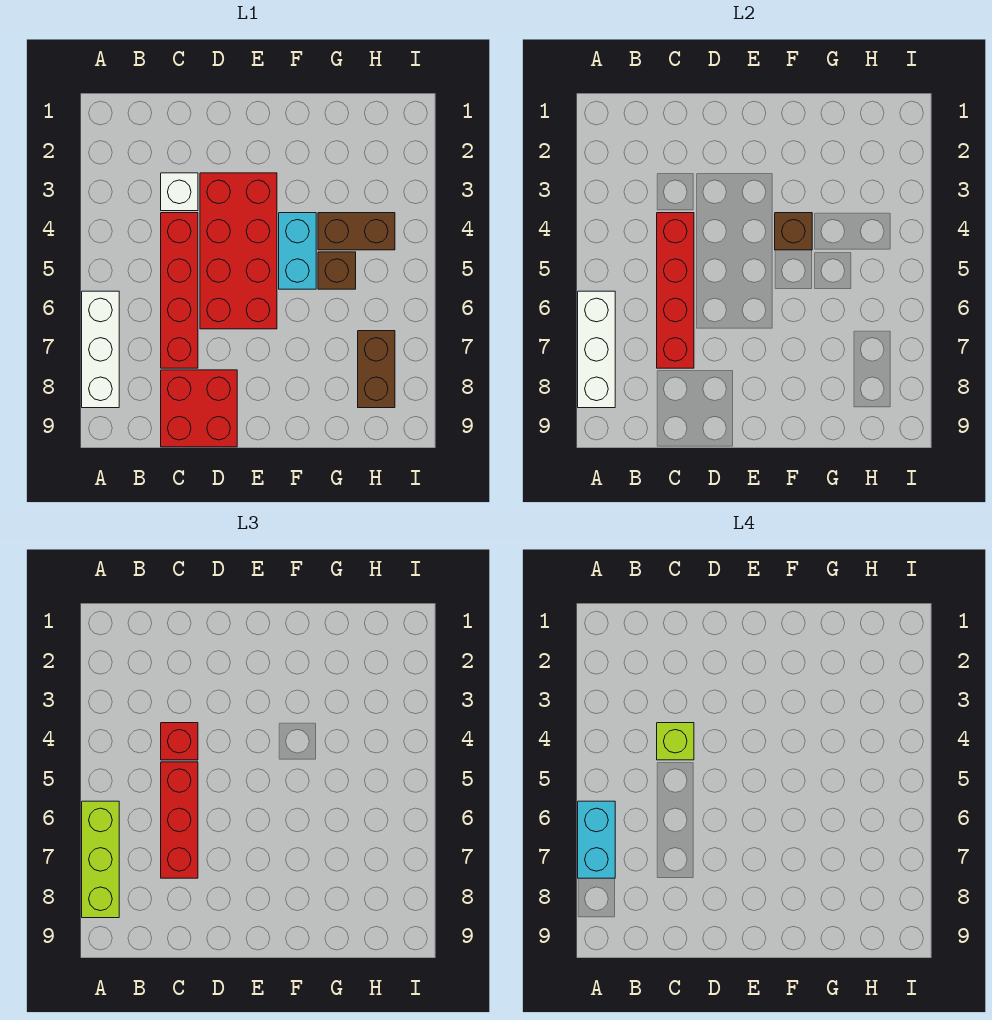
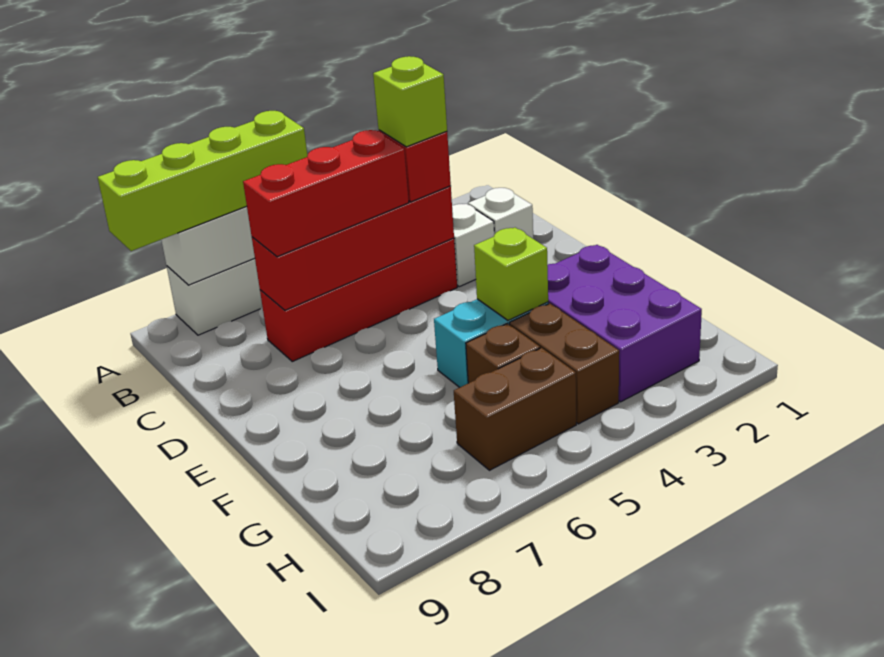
lime 1x3 brick [82,801,119,918] -> lime 1x4 brick [98,111,307,251]
cyan 1x2 brick [578,801,615,878] -> none
none -> white 1x1 brick [468,188,533,239]
red 2x2 brick [161,370,237,447] -> none
red 2x4 brick [200,173,277,329] -> none
none -> purple 2x3 brick [547,245,702,402]
brown 1x1 brick [775,213,812,250] -> lime 1x1 brick [474,228,548,320]
brown 1x2 brick [358,331,395,408] -> brown 1x2 brick moved to [454,348,576,470]

